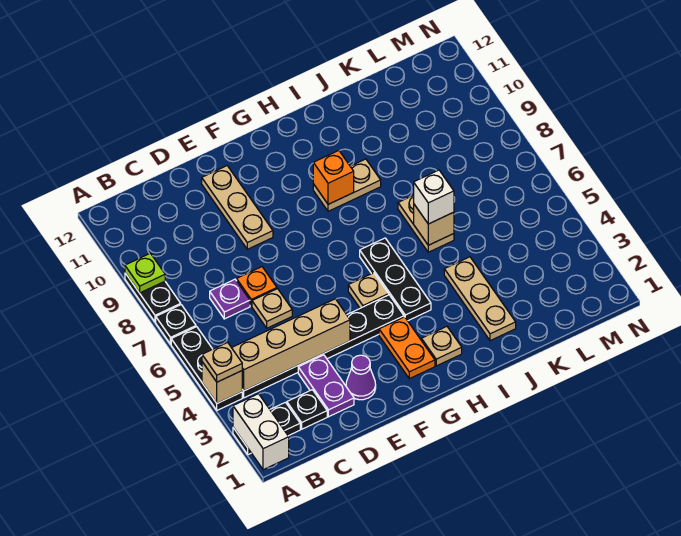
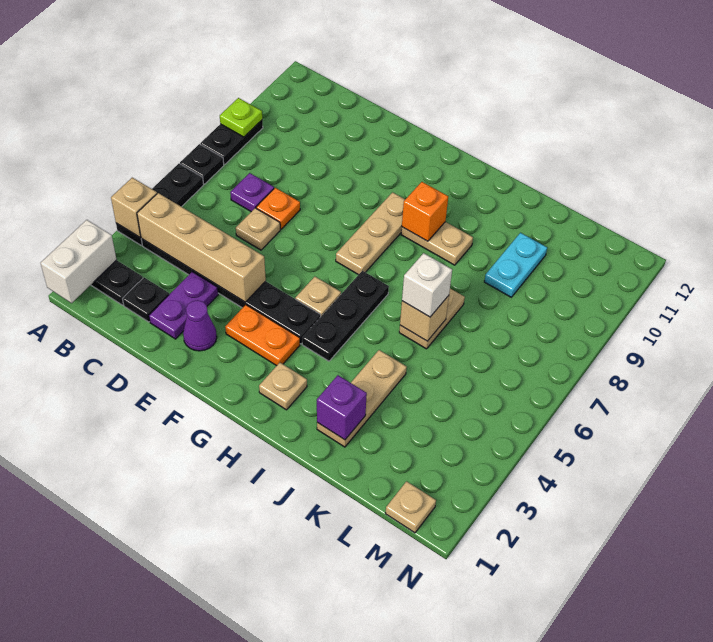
tan 1x1 plate [202,342,242,382] -> tan 1x1 plate moved to [385,481,436,533]
tan 1x3 plate [202,166,273,249] -> tan 1x3 plate moved to [336,192,405,275]
orange 1x2 plate [379,317,435,379] -> orange 1x2 plate turned to [225,305,300,366]
none -> purple 1x1 brick [317,375,367,440]
none -> cyan 1x2 plate [484,233,547,297]

